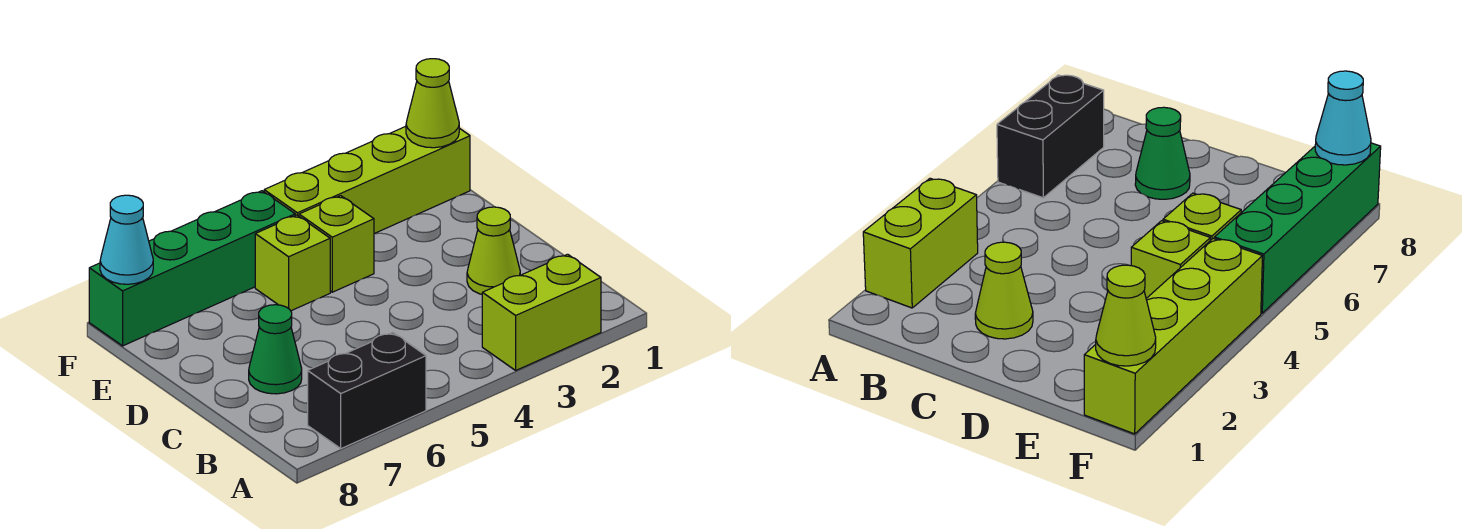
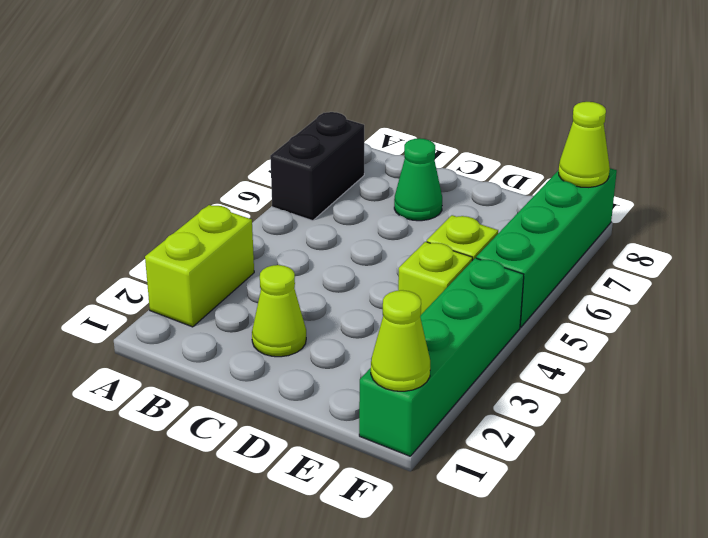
lime 1x4 brick [264,126,470,234] -> green 1x4 brick [359,258,524,456]
cyan 1x1 cone [100,195,153,284] -> lime 1x1 cone [559,102,610,187]

